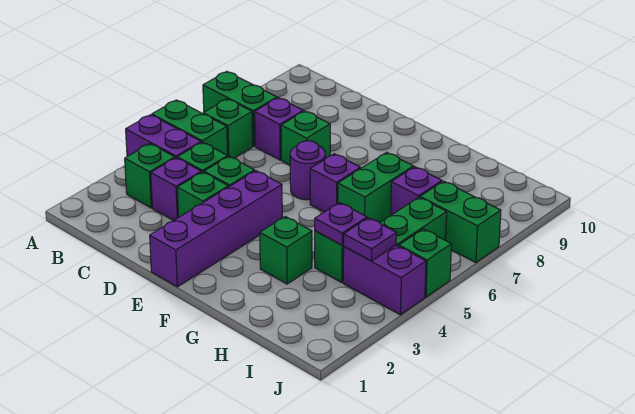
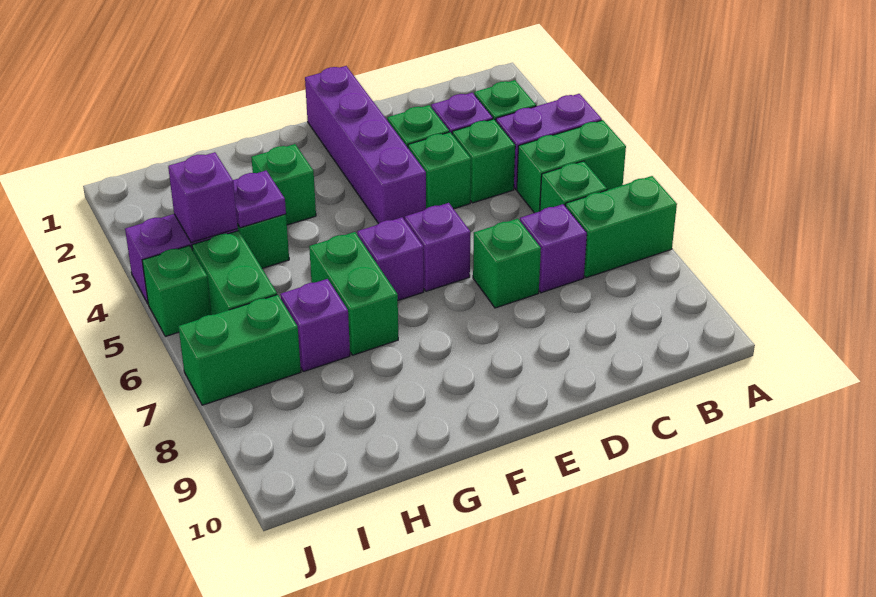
purple 1x1 round brick [290,141,325,200] -> purple 1x1 brick [405,203,470,291]
purple 1x1 plate [344,218,396,261] -> purple 1x1 brick [168,152,238,243]

